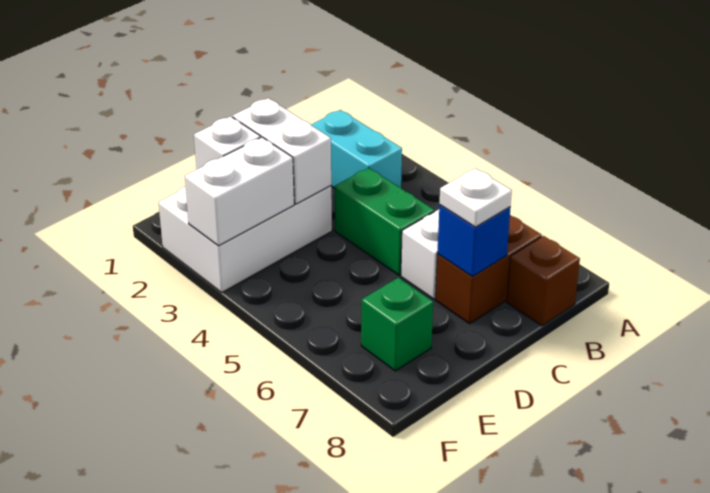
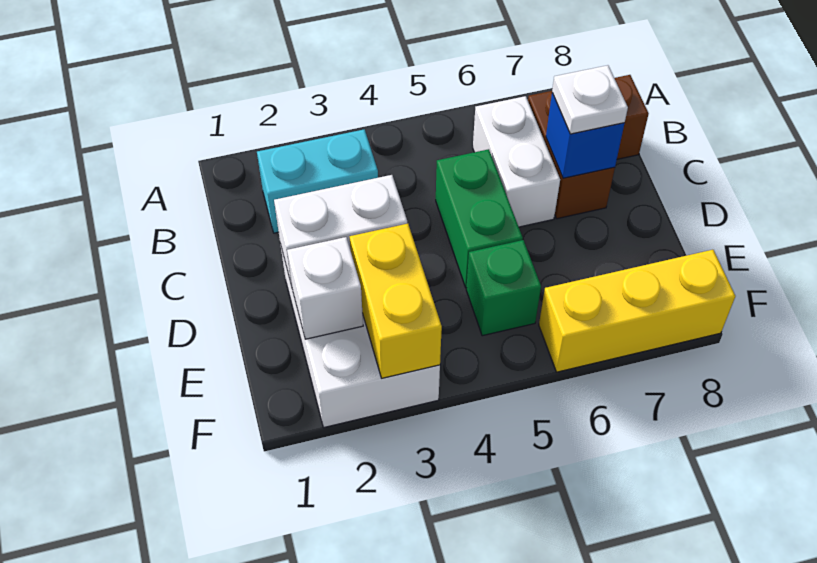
green 1x2 brick [335,168,434,275] -> green 1x2 brick turned to [436,149,523,288]
white 1x2 brick [185,137,294,246] -> yellow 1x2 brick [350,224,442,378]
green 1x1 brick [361,277,433,371] -> green 1x1 brick moved to [466,240,541,336]
none -> yellow 1x3 brick [539,250,735,372]

